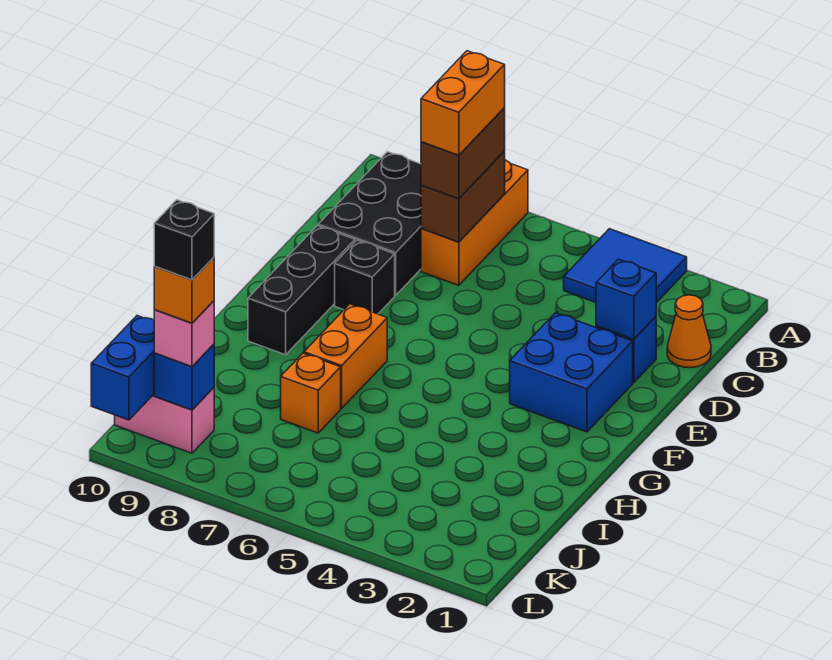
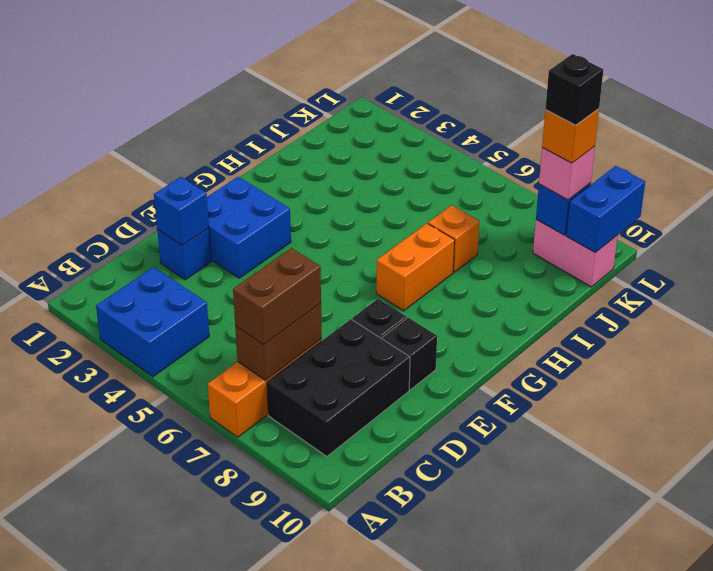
blue 2x2 tile [564,229,687,303] -> blue 2x2 brick [96,267,209,377]
orange 1x2 brick [421,51,505,155] -> none
orange 1x1 cone [667,295,711,368] -> none
black 1x3 brick [248,226,355,355] -> black 1x1 brick [382,318,437,390]

